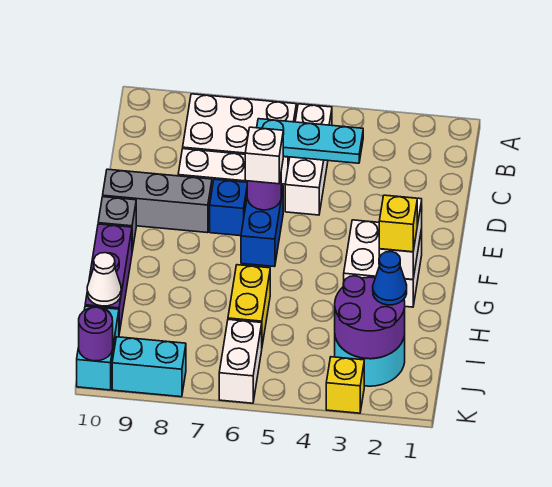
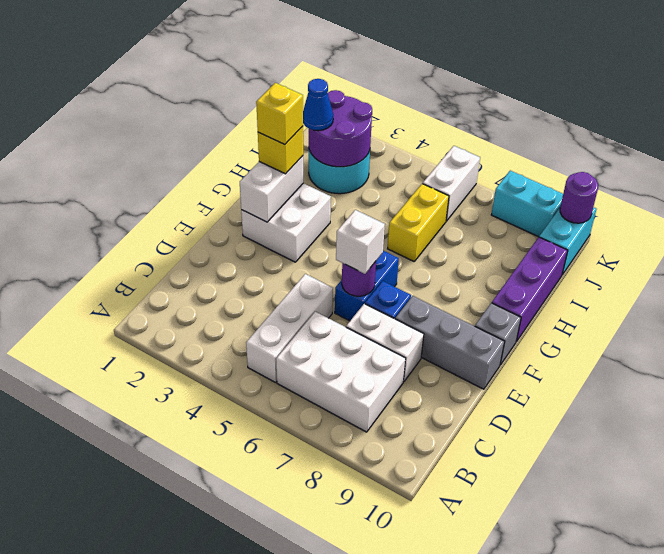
cyan 1x3 plate [257,119,363,163] -> none
white 1x1 cone [87,253,121,306] -> none
yellow 1x1 brick [326,357,364,413] -> yellow 1x1 brick moved to [256,83,303,145]

